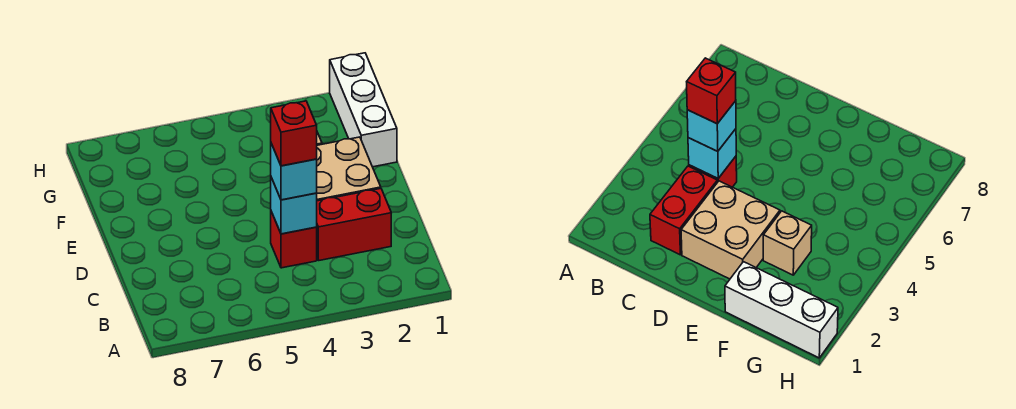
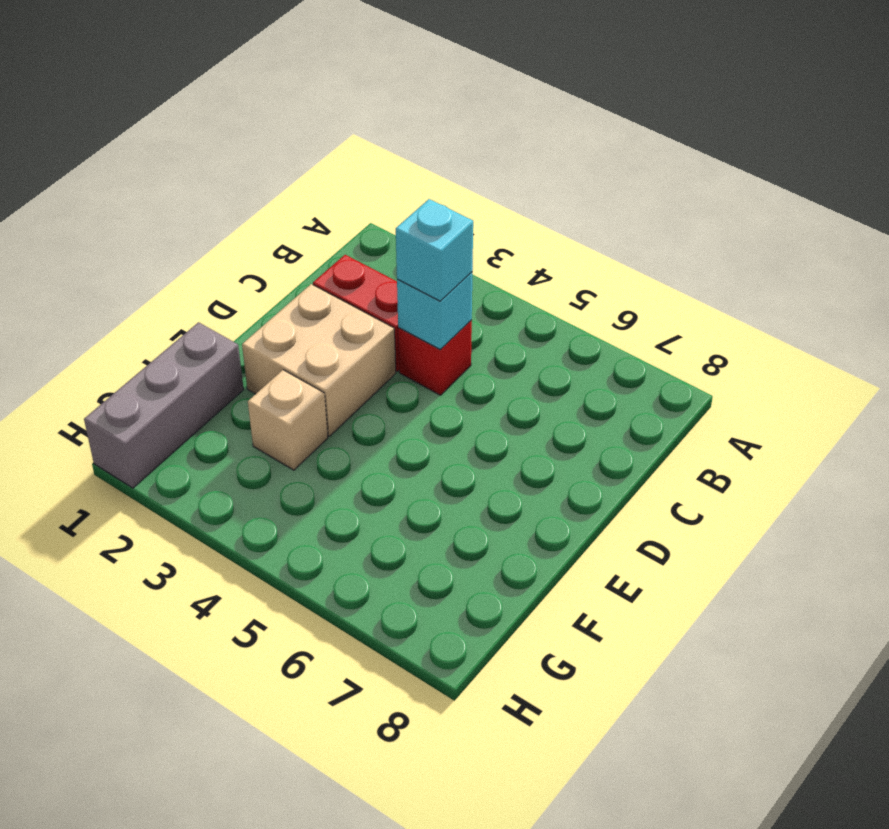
red 1x1 brick [271,101,317,166] -> none
white 1x3 brick [330,53,397,167] -> grey 1x3 brick [84,322,244,488]

